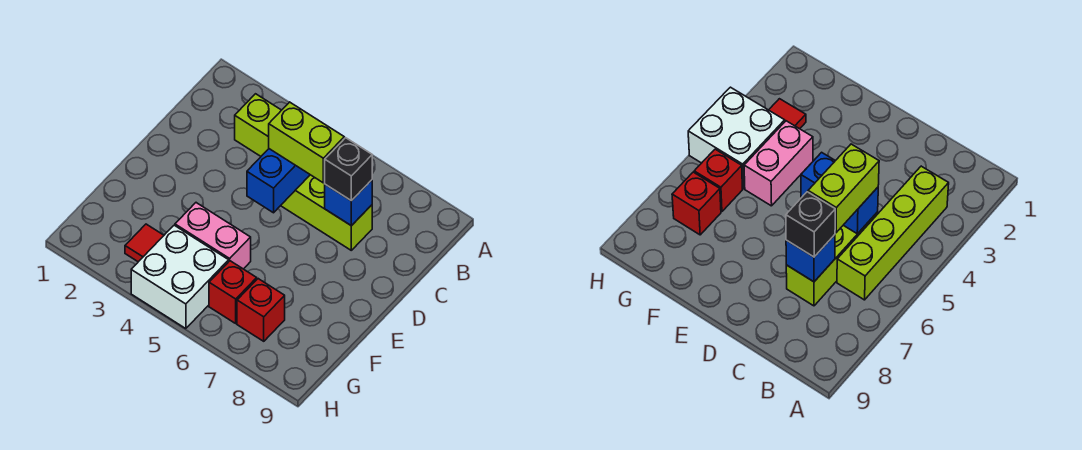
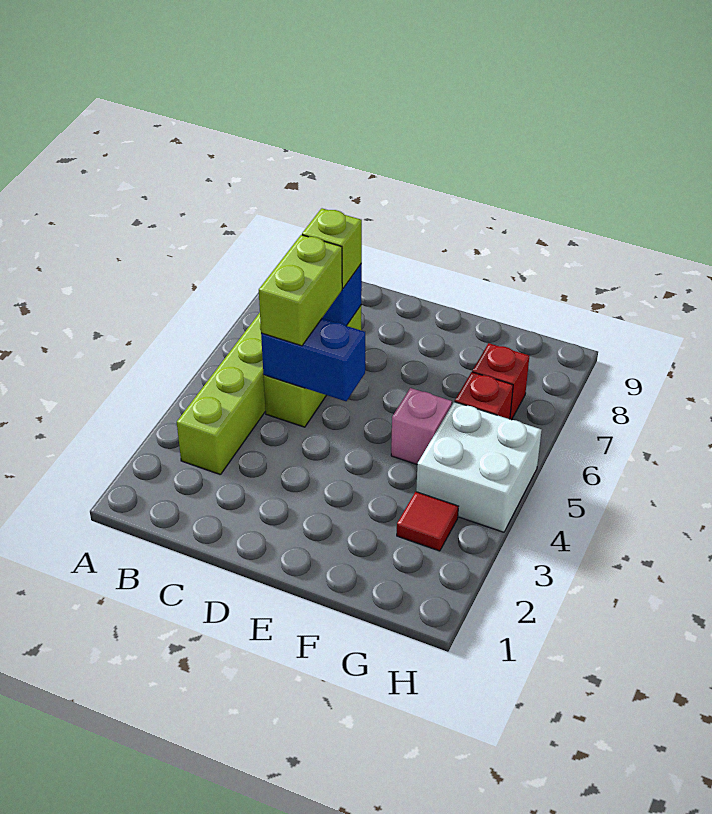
black 1x1 brick [325,138,372,201] -> lime 1x1 brick [302,208,362,288]
pink 1x2 brick [175,203,251,269] -> pink 1x1 brick [391,388,452,464]

